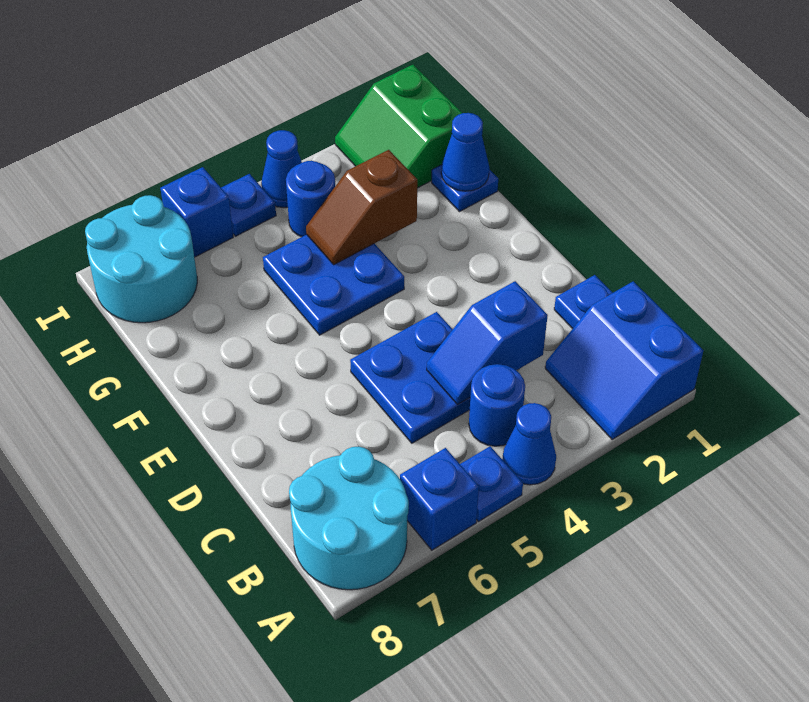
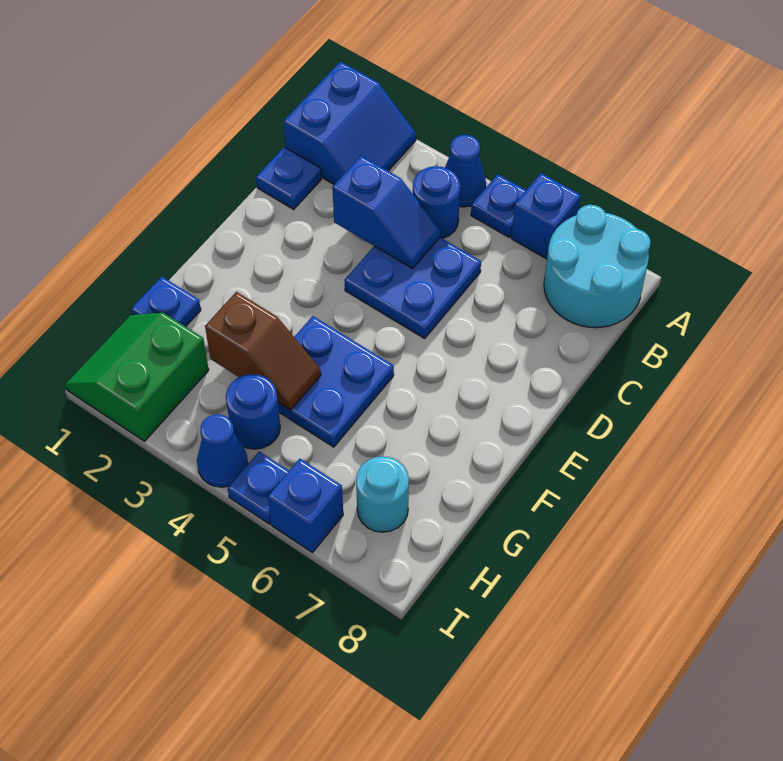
blue 1x1 cone [441,113,489,191] -> none
green 2x2 slope [335,65,462,188] -> green 2x2 slope turned to [65,313,209,441]
cyan 2x2 round brick [85,195,197,323] -> cyan 1x1 round brick [356,456,409,532]

